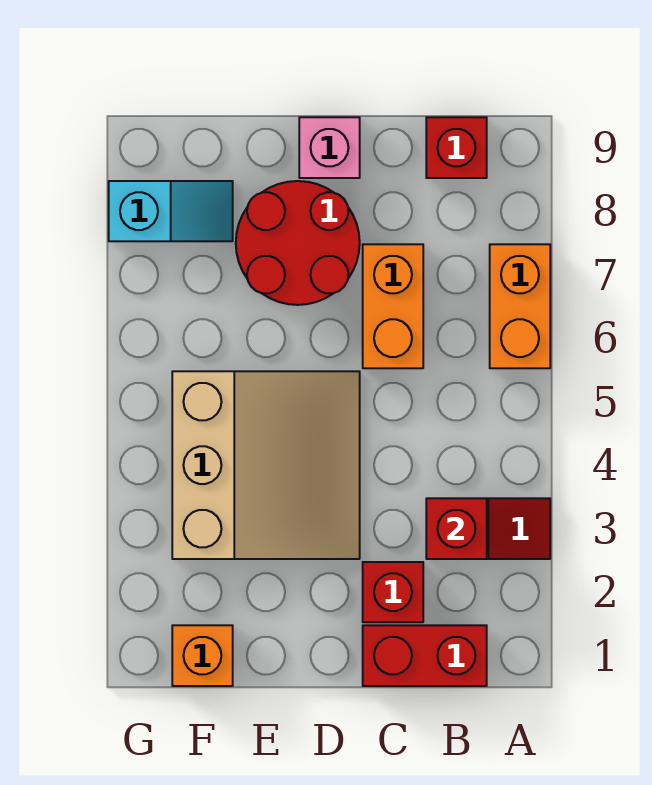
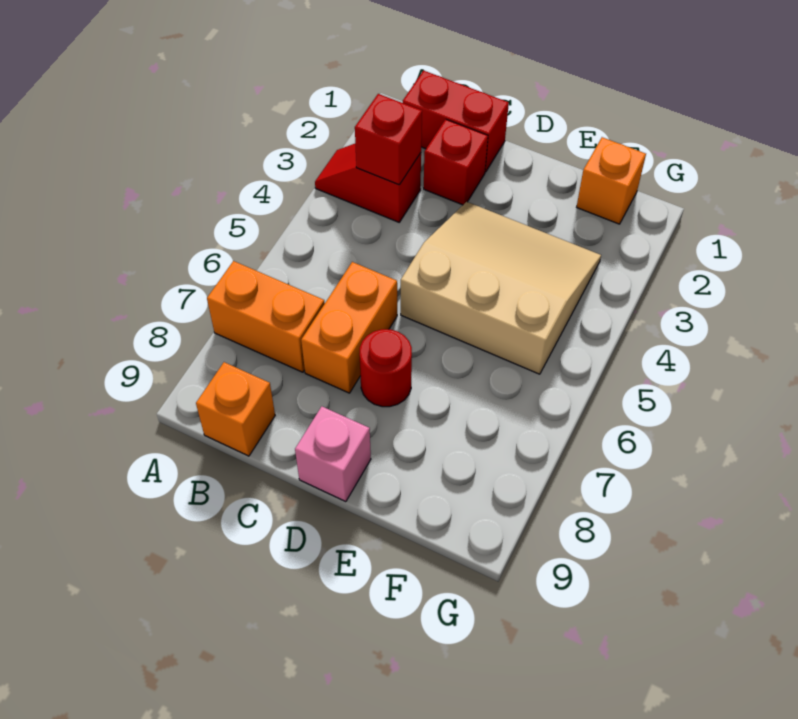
orange 1x2 brick [490,244,550,368] -> orange 1x2 brick turned to [207,261,325,372]
red 1x1 brick [426,117,487,178] -> orange 1x1 brick [196,362,275,456]
tan 3x3 slope [172,371,360,559] -> tan 3x3 slope turned to [401,202,601,374]
red 2x2 round brick [236,181,360,305] -> red 1x1 round brick [359,329,412,407]
cyan 1x2 slope [109,181,233,241] -> none

